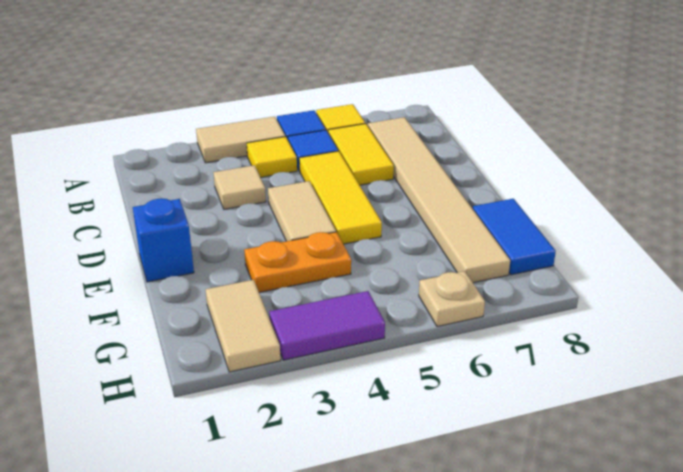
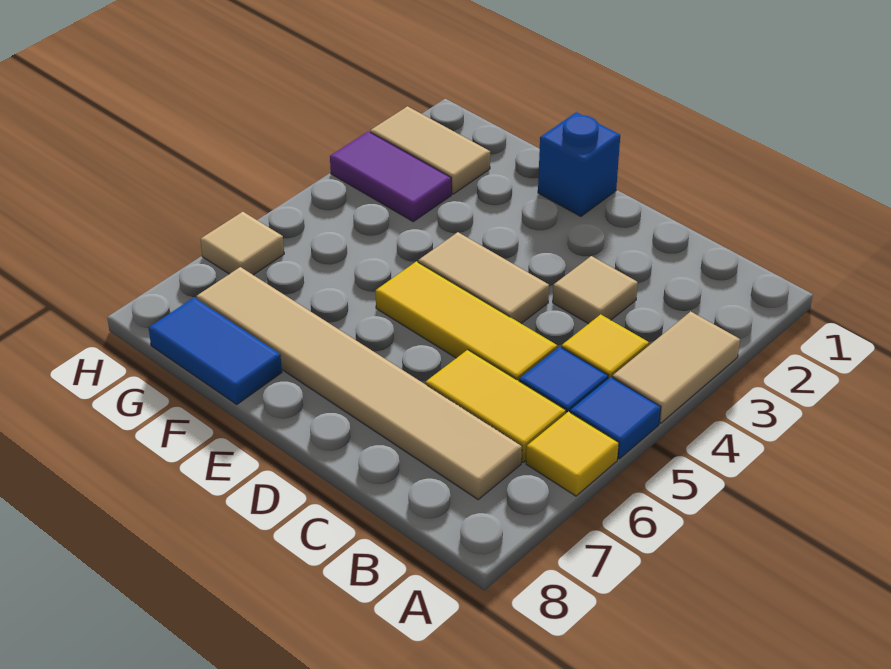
orange 1x2 plate [244,232,351,292] -> none
purple 1x2 tile [269,291,385,360] -> purple 1x2 tile turned to [330,131,451,221]
tan 1x1 plate [419,271,485,327] -> tan 1x1 tile [200,212,284,275]

